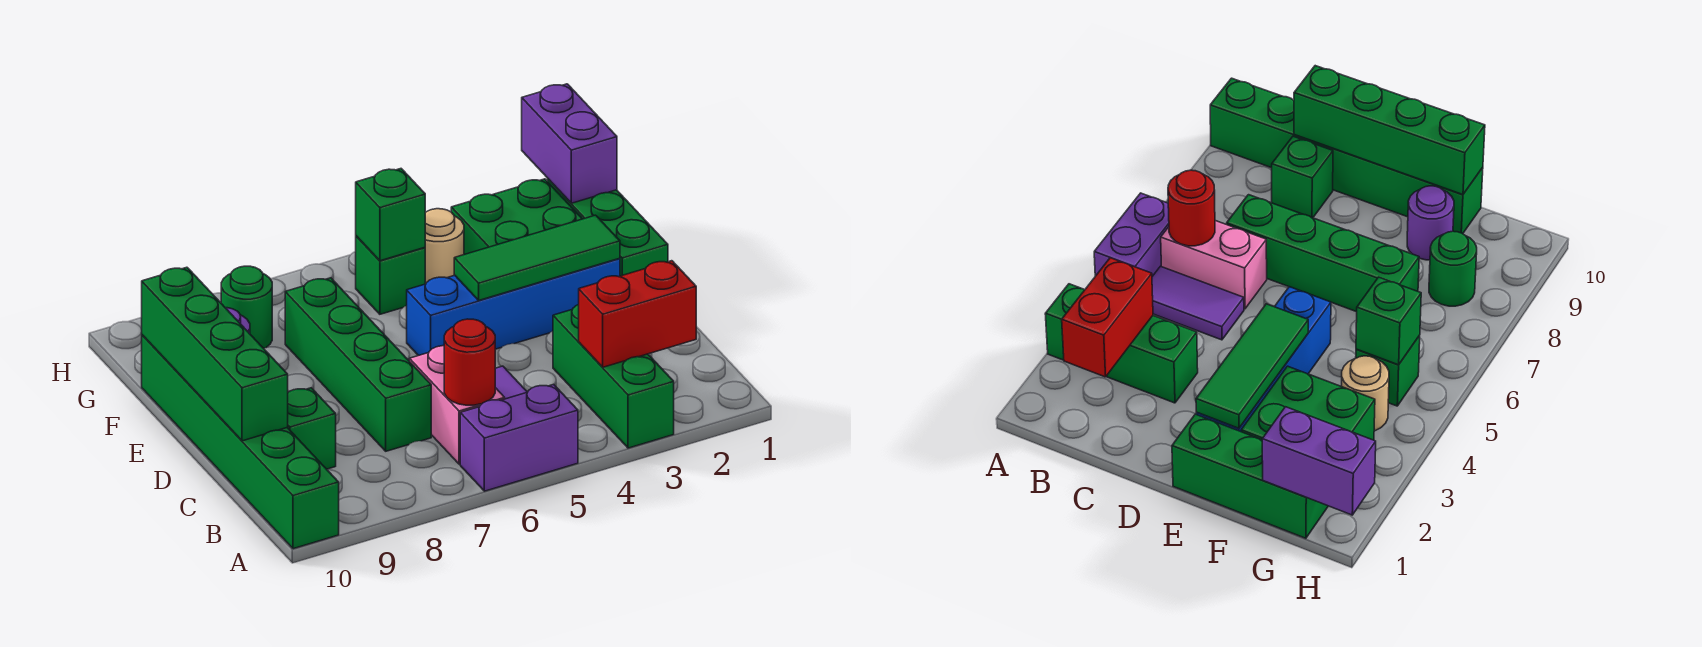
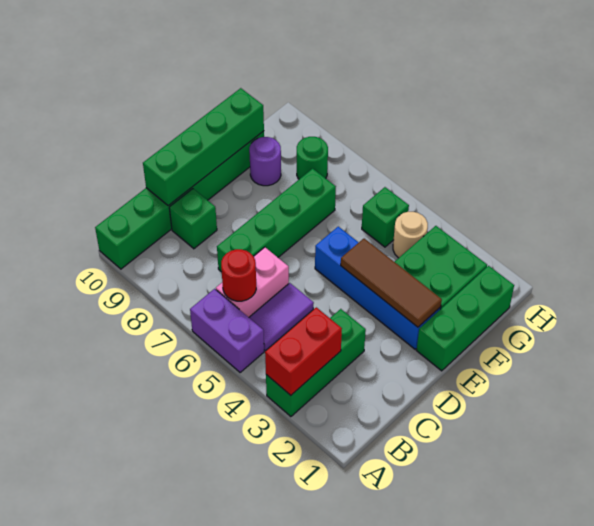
red 1x2 brick [579,261,696,367] -> red 1x2 brick turned to [265,307,342,395]
green 1x3 tile [454,215,620,300] -> brown 1x3 tile [341,239,442,327]
purple 1x2 brick [522,84,617,203] -> none
green 1x1 brick [356,169,425,261] -> none

